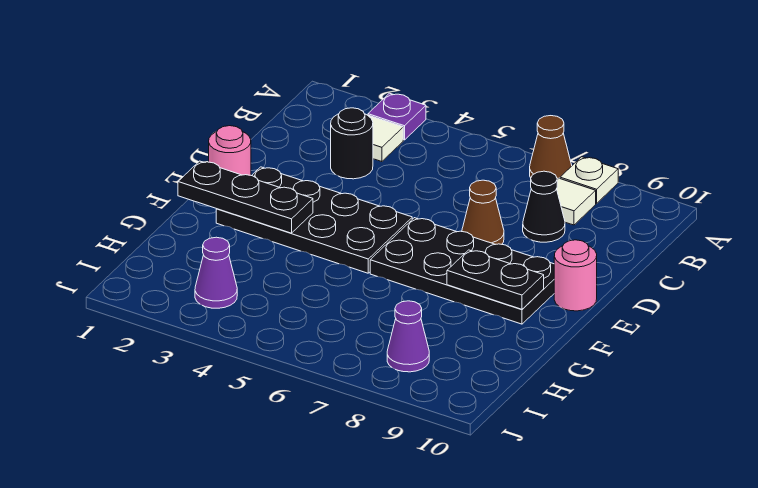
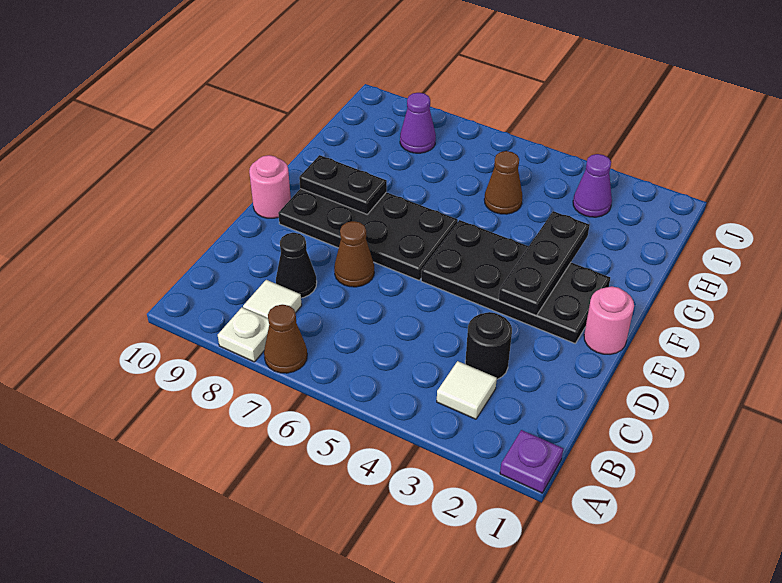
purple 1x1 plate [368,93,426,140] -> purple 1x1 plate moved to [500,430,563,493]
black 1x3 plate [178,161,313,233] -> black 1x3 plate turned to [499,211,590,316]
none -> brown 1x1 cone [484,151,522,214]

